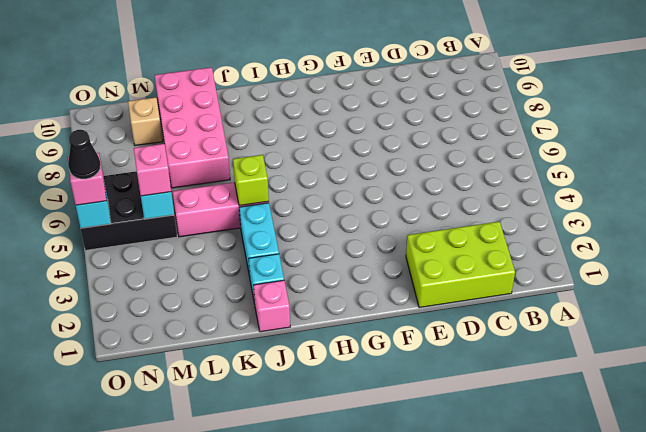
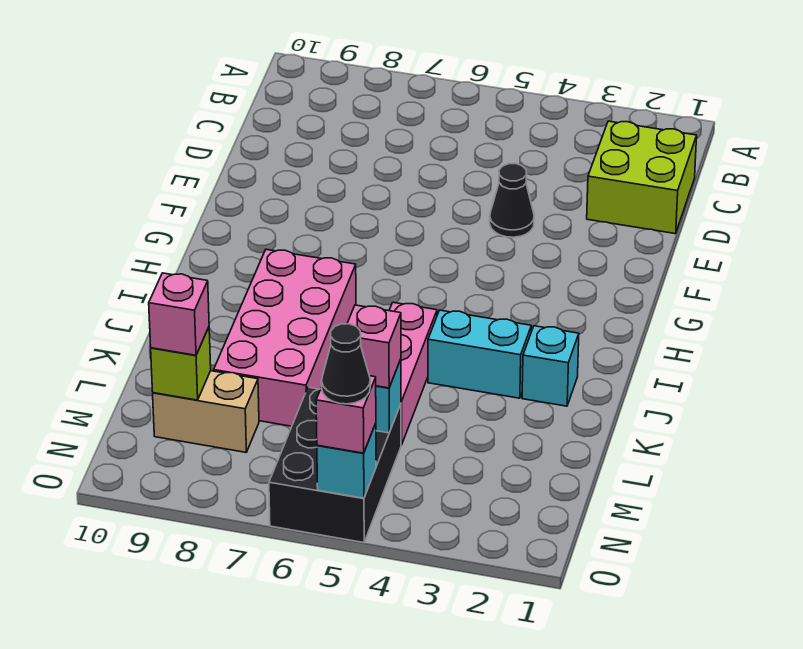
lime 2x3 brick [406,222,515,308] -> lime 2x2 brick [587,121,697,234]
none -> black 1x1 cone [490,164,534,237]
pink 1x1 brick [254,280,290,332] -> pink 1x1 brick moved to [149,273,209,355]
lime 1x1 brick [233,155,269,206] -> lime 1x1 brick moved to [151,327,211,400]
pink 2x4 brick [155,67,230,188] -> pink 2x4 brick turned to [214,249,356,426]
tan 1x1 brick [128,97,163,146] -> tan 1x2 brick [153,371,259,452]

